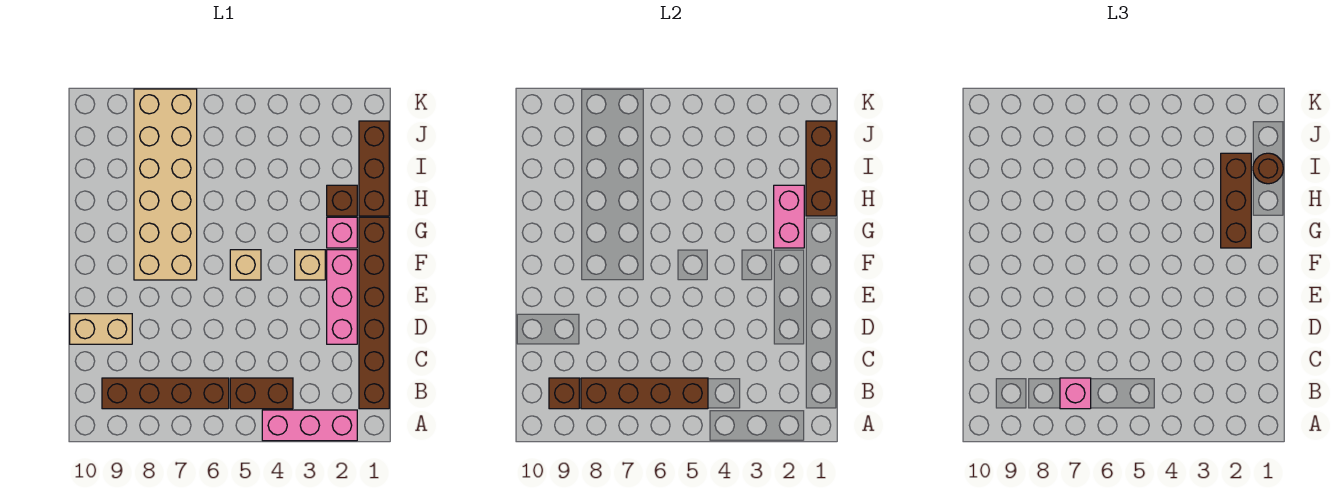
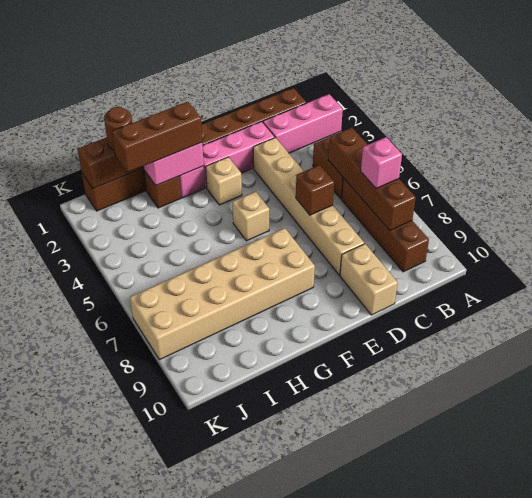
pink 1x3 brick [262,410,357,441] -> pink 1x3 brick turned to [263,94,343,153]
brown 1x1 brick [549,378,579,409] -> brown 1x1 brick moved to [296,165,334,215]
none -> tan 1x6 brick [253,138,364,275]

